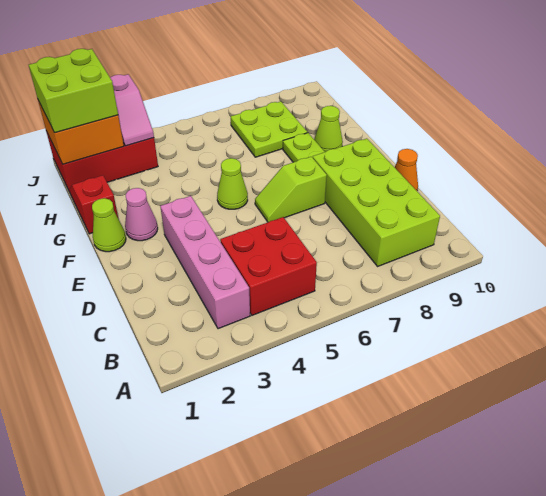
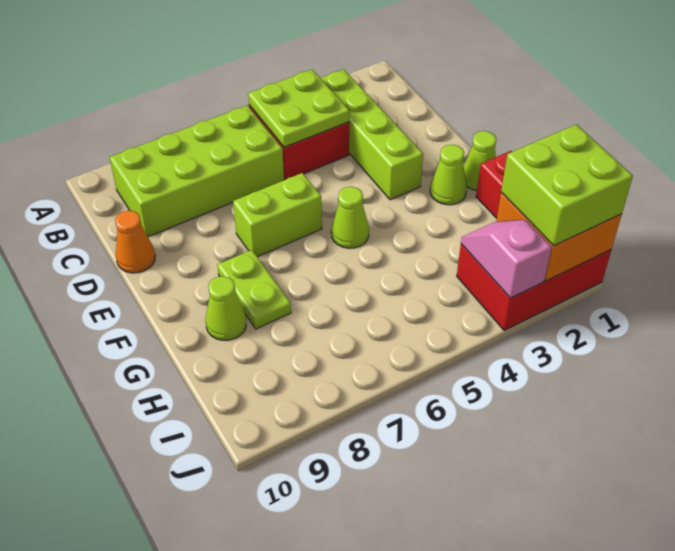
pink 1x4 brick [160,196,250,329] -> lime 1x4 brick [321,69,423,200]
lime 2x4 brick [313,139,440,266] -> lime 2x4 brick turned to [110,106,284,237]
lime 1x2 slope [255,157,327,222] -> lime 1x2 brick [233,173,322,257]
pink 1x1 cone [125,188,158,241] -> lime 1x1 cone [430,144,467,205]
lime 2x2 plate [231,101,307,157] -> lime 2x2 plate moved to [248,70,349,147]

